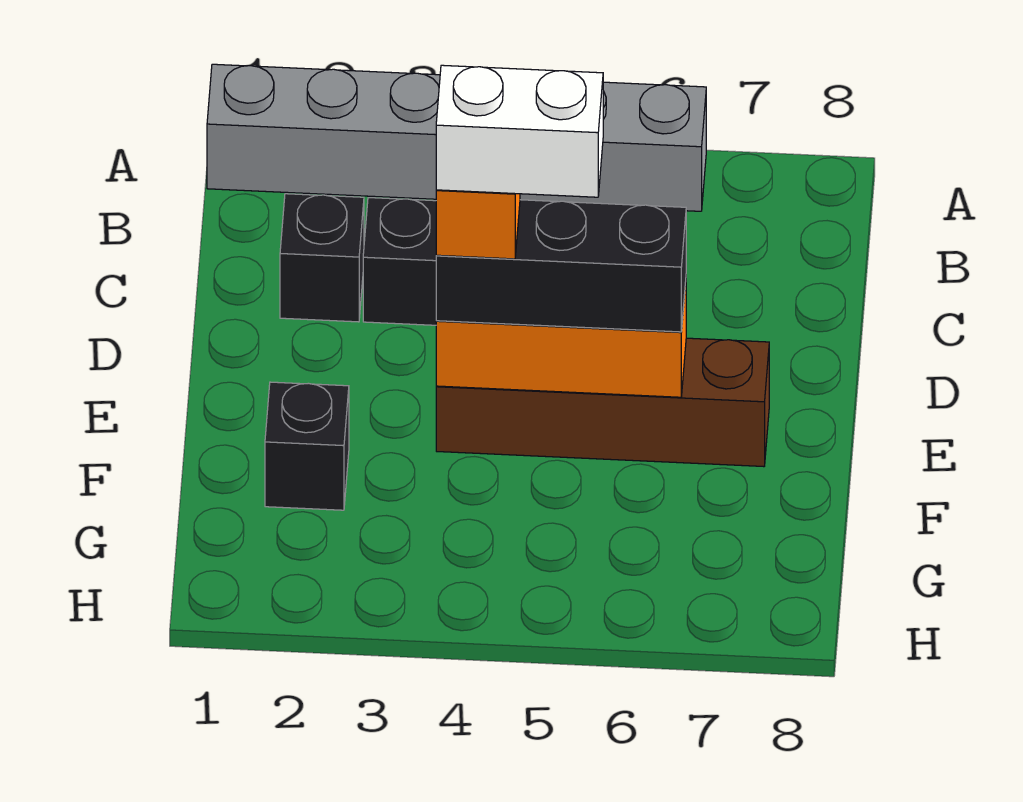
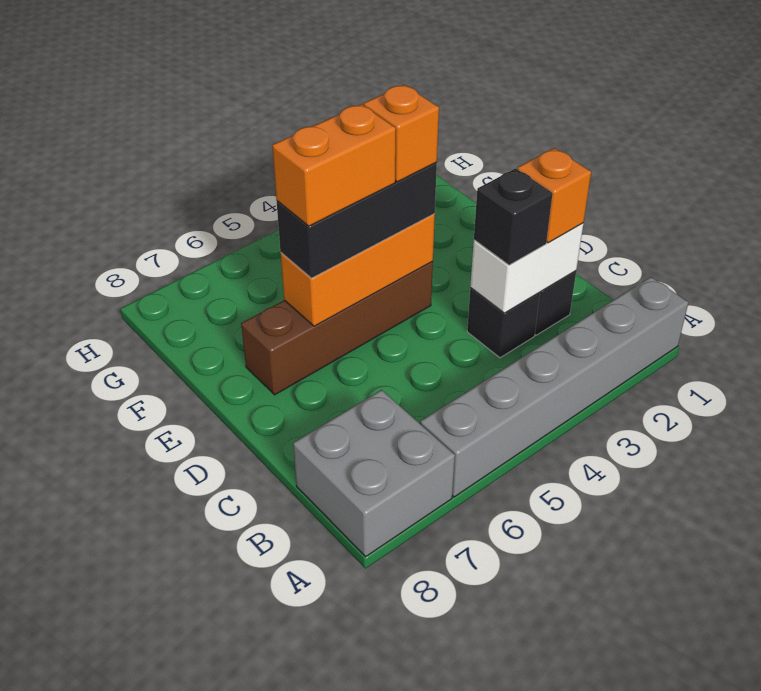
none -> grey 2x2 brick [293,390,455,557]
none -> orange 1x1 brick [517,148,591,243]
white 1x2 brick [436,65,603,197] -> white 1x2 brick moved to [470,223,584,313]
none -> orange 1x2 brick [272,104,396,226]
black 1x1 brick [265,382,349,510] -> black 1x1 brick moved to [474,168,553,265]

